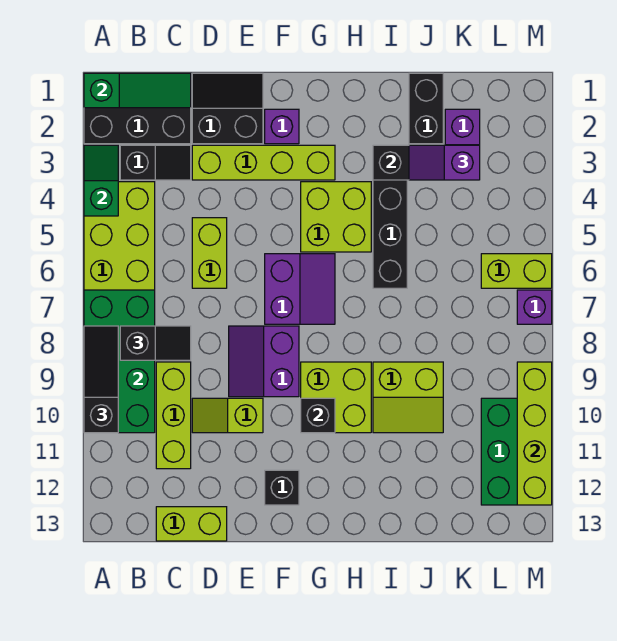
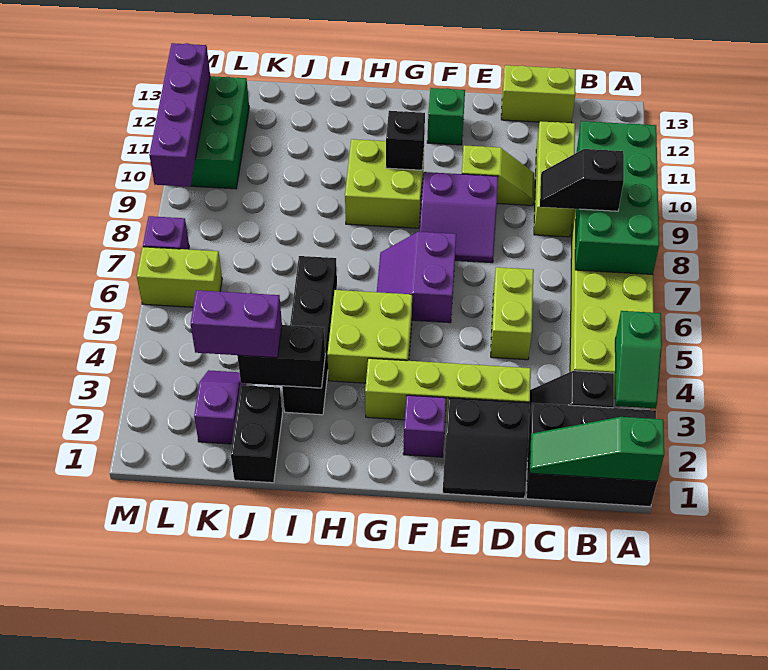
black 1x3 slope [84,326,118,433] -> none
purple 2x2 slope [229,326,299,397] -> purple 2x2 slope turned to [420,172,498,263]
black 1x1 brick [265,470,299,505] -> green 1x1 brick [427,88,465,145]
lime 2x2 slope [373,362,443,433] -> none
purple 1x2 slope [409,145,480,180] -> purple 1x2 brick [191,290,282,358]
lime 1x4 brick [517,362,552,505] -> purple 1x4 brick [149,43,210,187]

